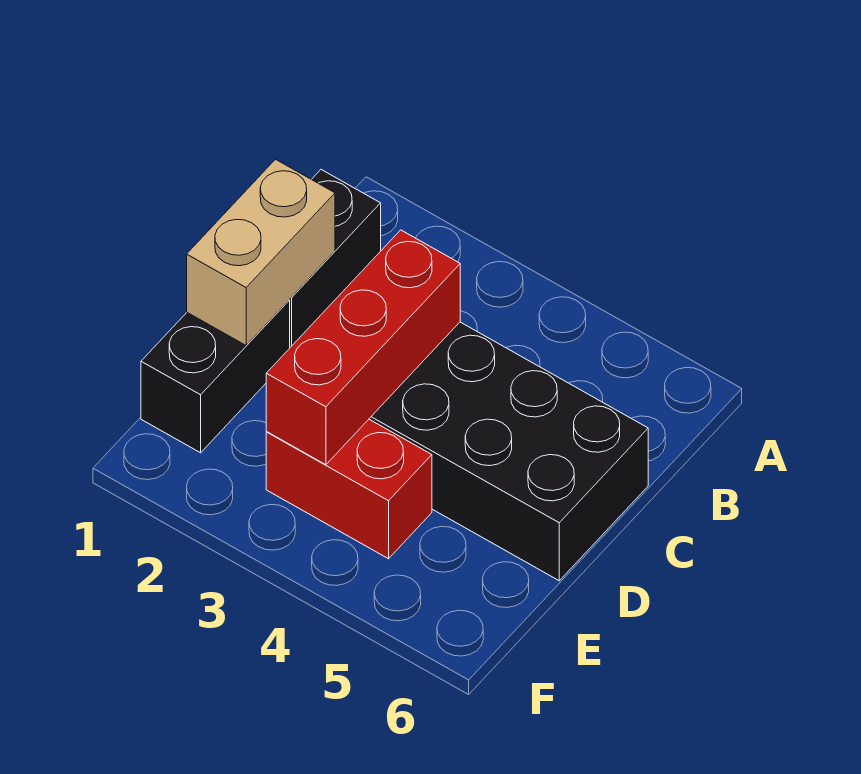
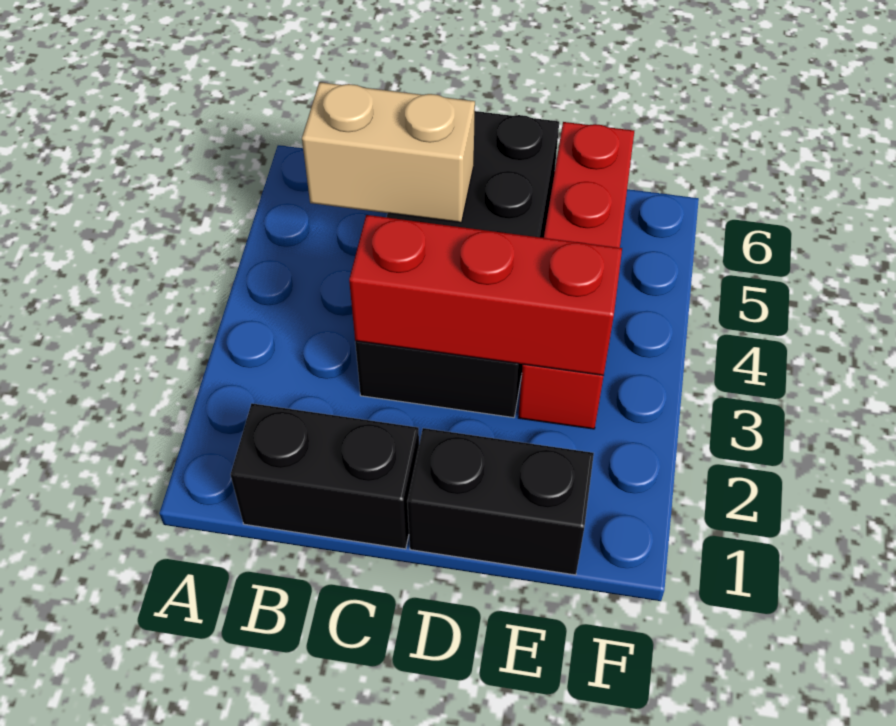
tan 1x2 brick [187,159,335,345] -> tan 1x2 brick moved to [302,82,475,223]
red 1x2 brick [266,419,432,559] -> red 1x4 brick [518,122,634,429]

